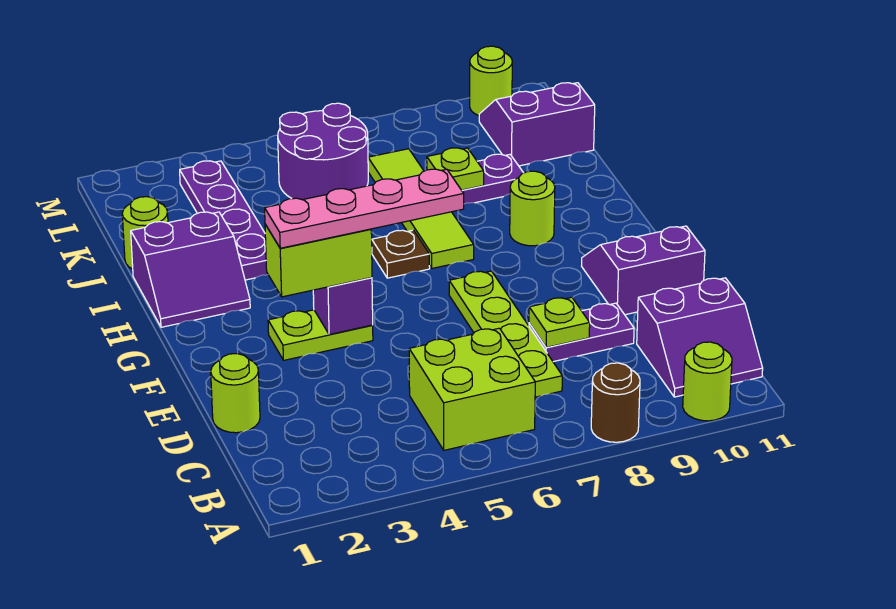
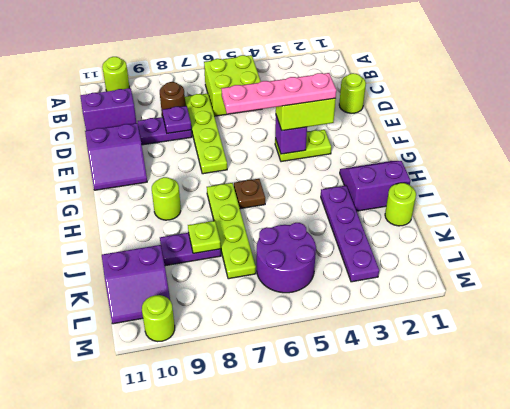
brown 1x1 round brick [591,363,640,442] -> brown 1x1 round brick moved to [160,82,185,117]
lime 1x1 plate [529,297,590,347] -> purple 1x1 plate [163,106,191,133]
lime 1x4 tile [368,149,474,268] -> lime 1x4 plate [207,183,256,279]

